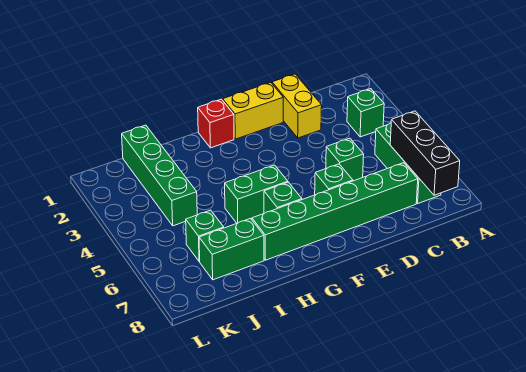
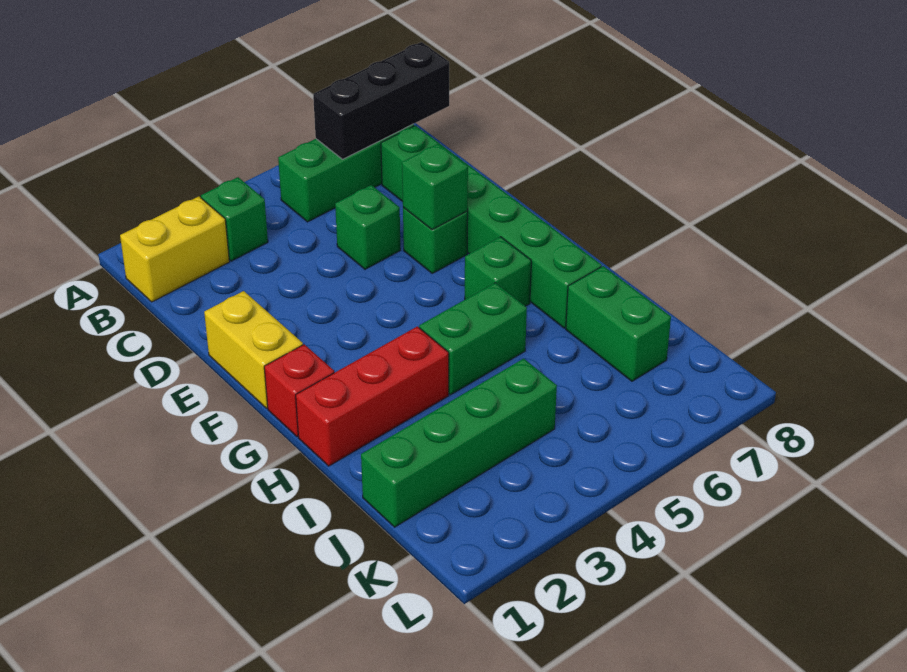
yellow 1x2 brick [272,74,322,138] -> yellow 1x2 brick moved to [120,196,229,302]
green 1x2 brick [225,165,288,223] -> green 1x2 brick turned to [419,283,527,395]
none -> red 1x3 brick [296,326,449,466]
green 1x1 brick [186,210,224,262] -> green 1x1 brick moved to [402,144,468,230]

